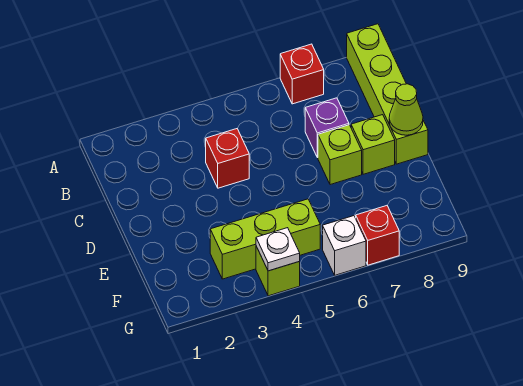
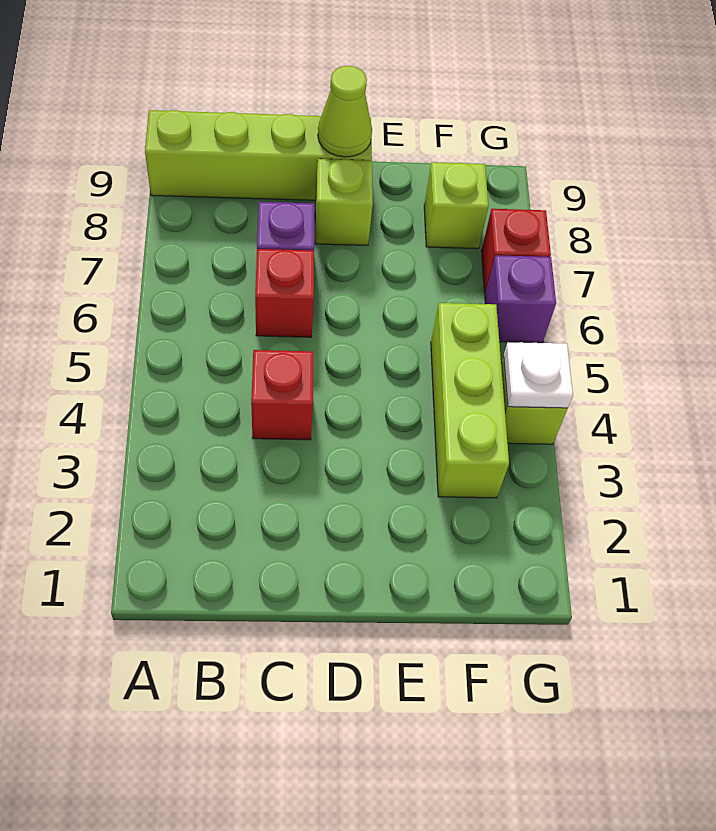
red 1x1 brick [280,44,324,104] -> red 1x1 brick moved to [255,249,314,337]
lime 1x1 brick [318,125,362,185] -> lime 1x1 brick moved to [424,162,488,249]
white 1x1 brick [323,216,366,275] -> purple 1x1 brick [485,255,556,343]

